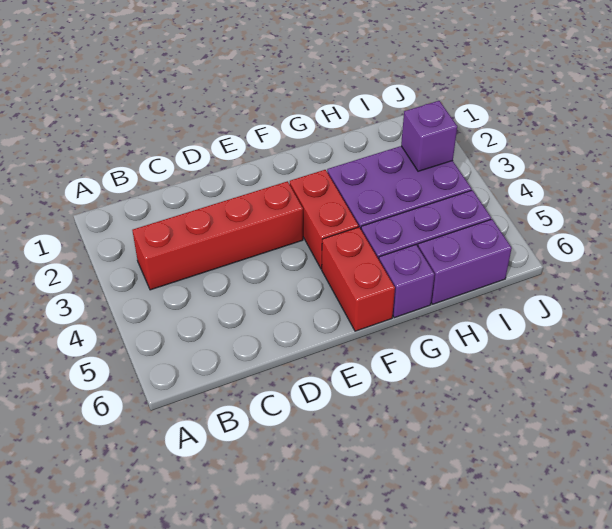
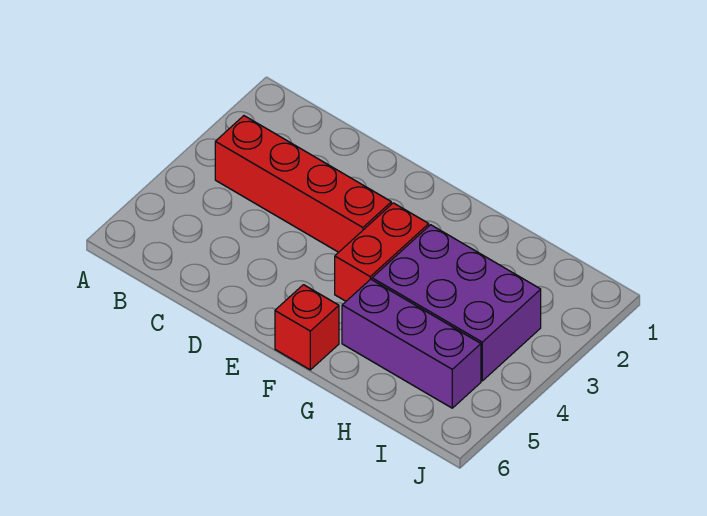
red 1x2 brick [322,227,395,331] -> red 1x1 brick [275,285,339,370]
purple 1x1 brick [379,245,435,318] -> none
purple 1x2 brick [418,219,512,304] -> none
purple 1x1 brick [401,101,457,171] -> none

